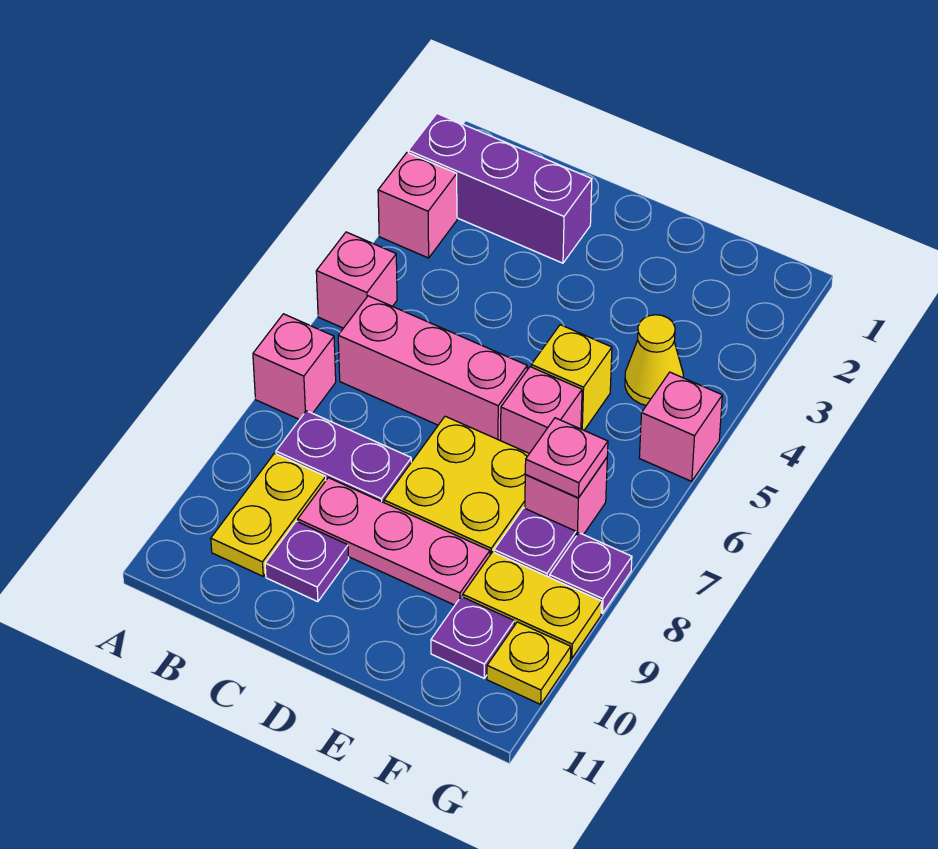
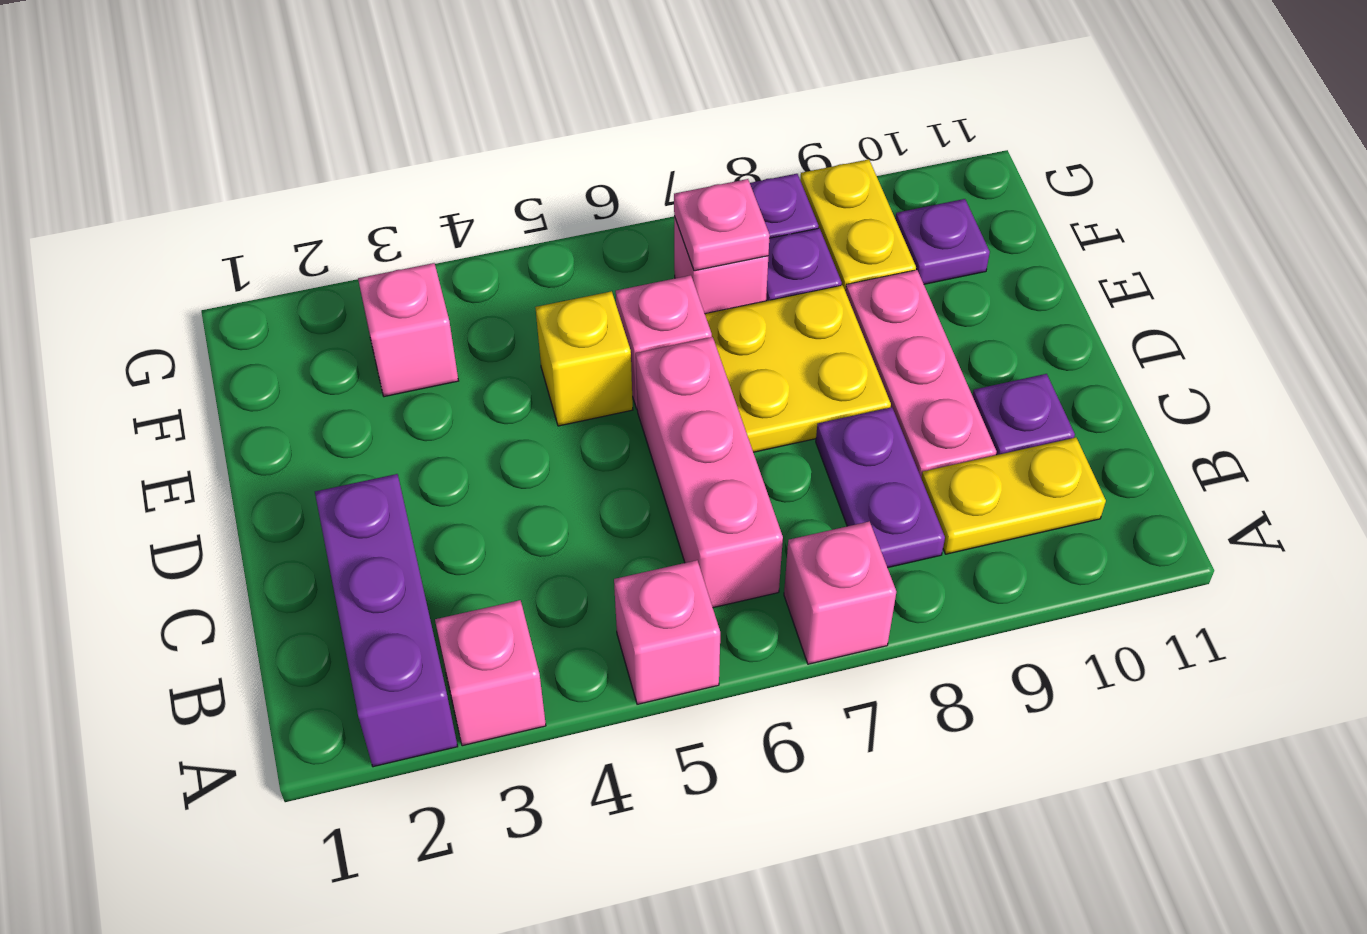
yellow 1x1 cone [625,315,683,405] -> none
pink 1x1 brick [639,372,722,481] -> pink 1x1 brick moved to [358,263,458,397]
yellow 1x1 plate [487,622,571,704] -> none

